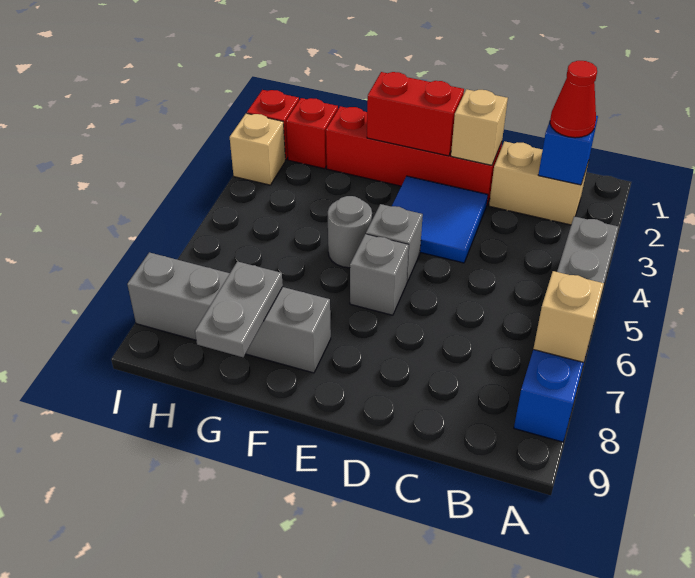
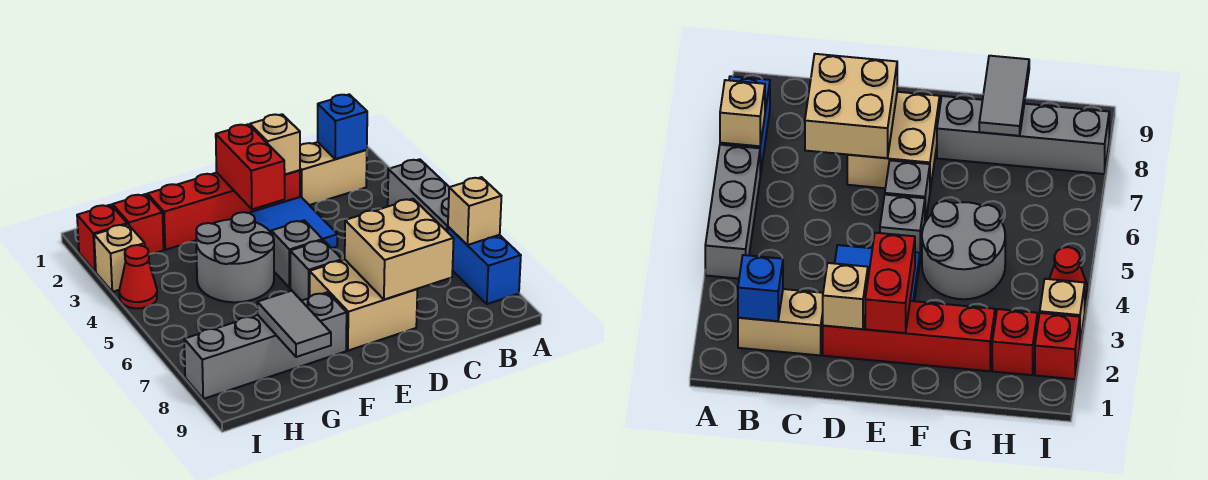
red 1x1 cone [550,61,597,138] -> red 1x1 cone moved to [119,245,157,308]
none -> tan 2x2 brick [345,199,454,300]
none -> tan 2x2 brick [310,260,417,351]
red 1x2 brick [367,72,464,156] -> red 1x2 brick turned to [216,124,285,209]
grey 1x1 round brick [328,196,372,268] -> grey 2x2 round brick [196,212,274,302]
grey 1x2 plate [195,261,283,357] -> grey 1x2 tile [257,291,331,357]

